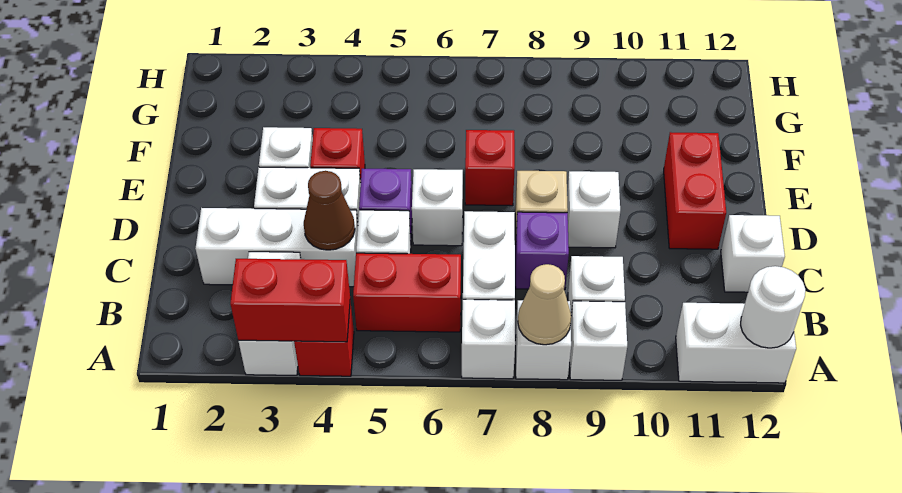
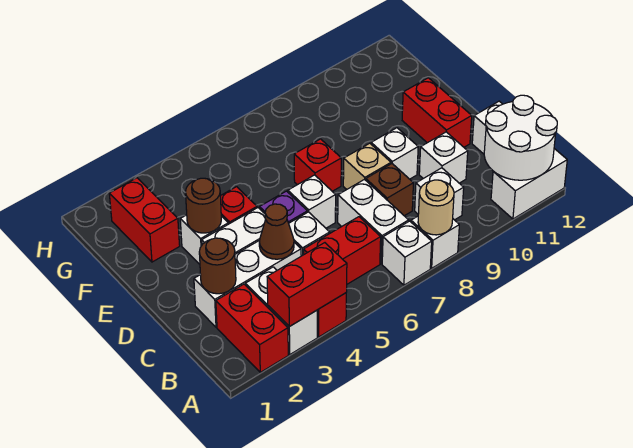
none -> red 1x2 brick [216,284,288,372]
tan 1x1 cone [518,264,571,345] -> tan 1x1 round brick [418,180,454,235]
white 1x1 brick [570,301,627,380] -> white 1x1 brick moved to [419,132,468,183]
white 1x1 round brick [741,266,805,348] -> white 2x2 round brick [484,95,557,180]
none -> brown 1x1 round brick [199,238,236,294]
purple 1x1 brick [516,212,569,290] -> brown 1x1 brick [366,164,413,216]
none -> brown 1x1 round brick [185,178,221,233]
none -> red 1x2 brick [109,178,180,262]

